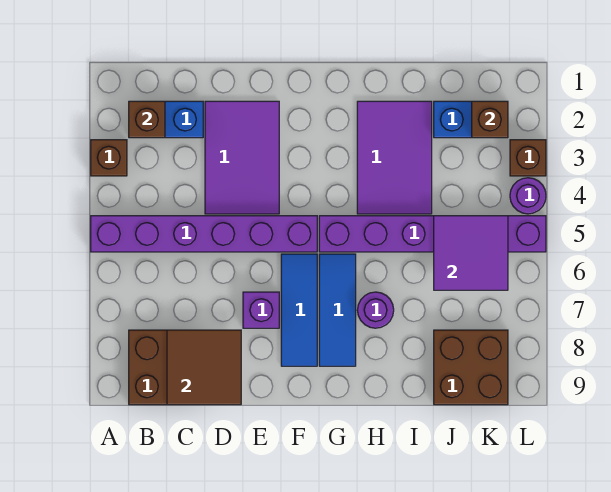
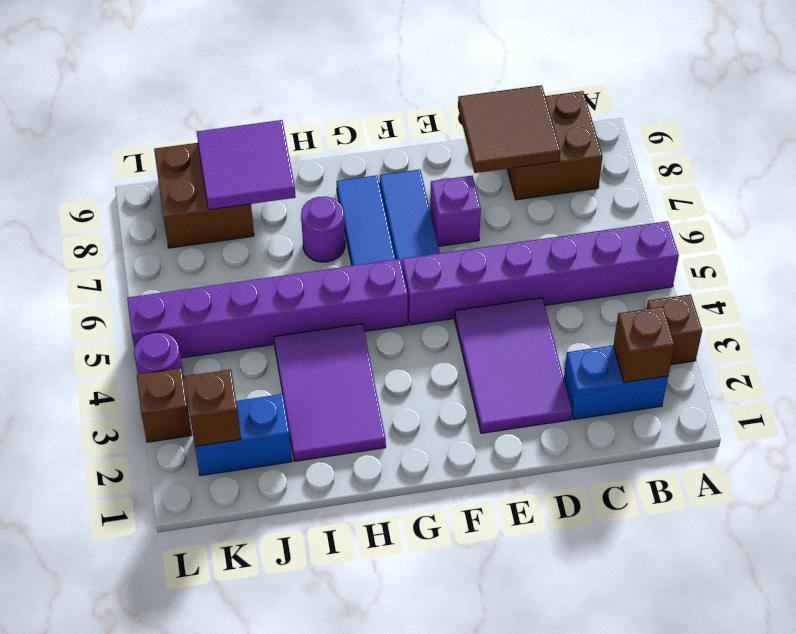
purple 2x2 tile [434,216,508,290] -> purple 2x2 tile moved to [197,120,296,210]

